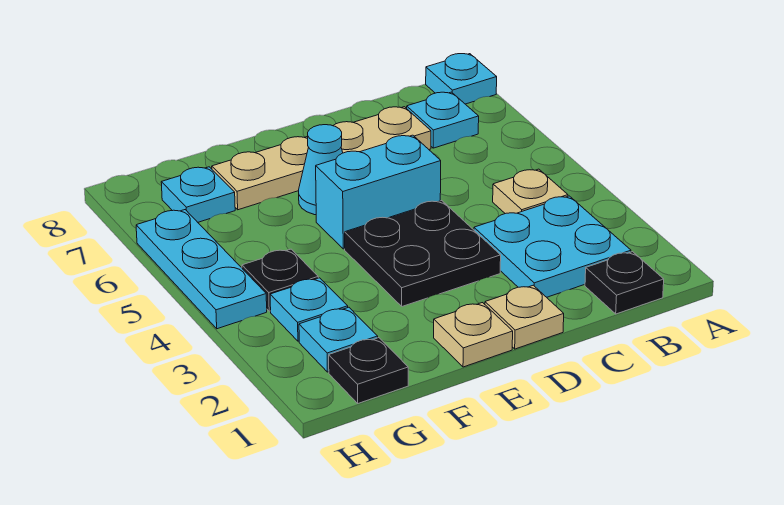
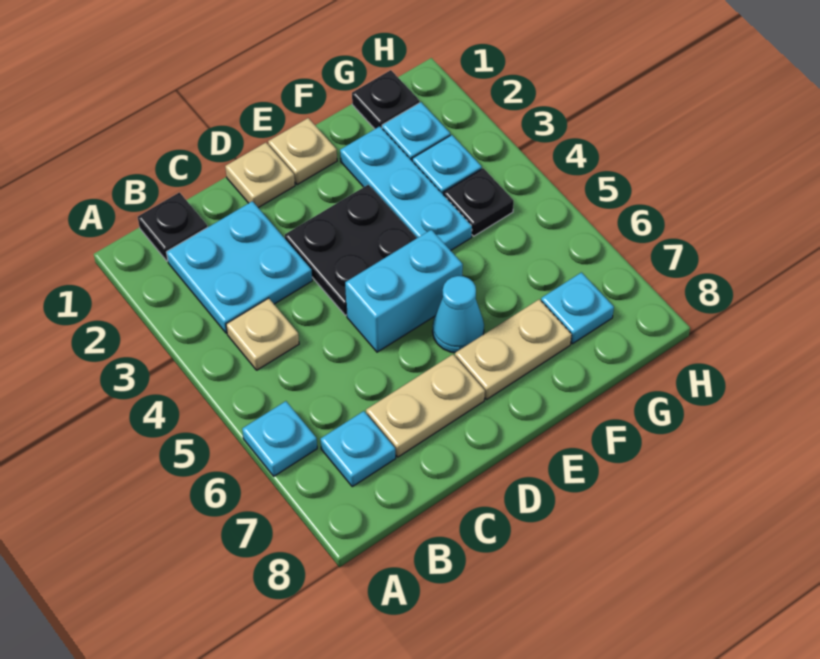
cyan 1x1 plate [426,54,497,104] -> cyan 1x1 plate moved to [242,401,317,476]
cyan 1x3 plate [136,210,267,329] -> cyan 1x3 plate moved to [340,126,472,250]

